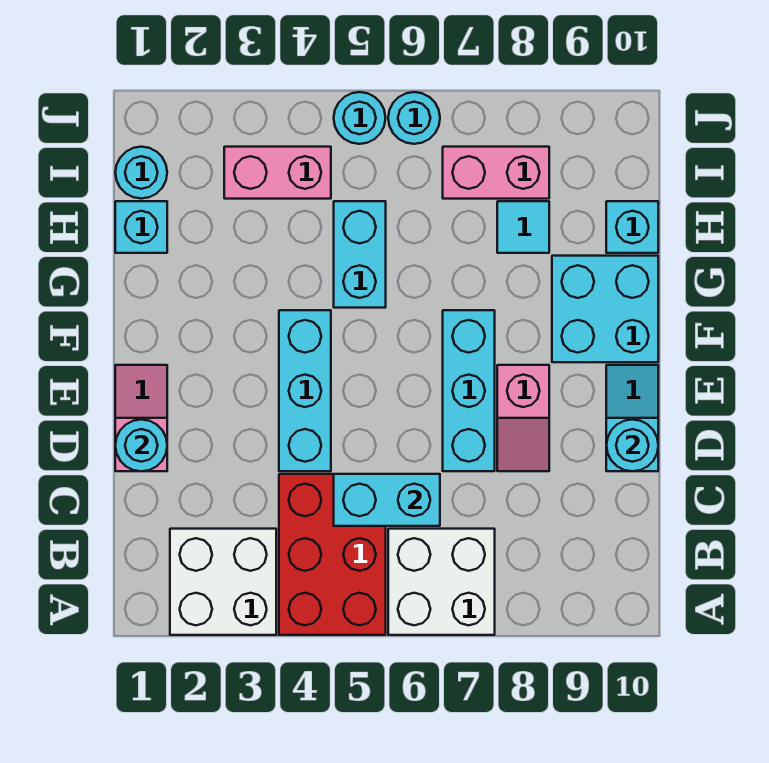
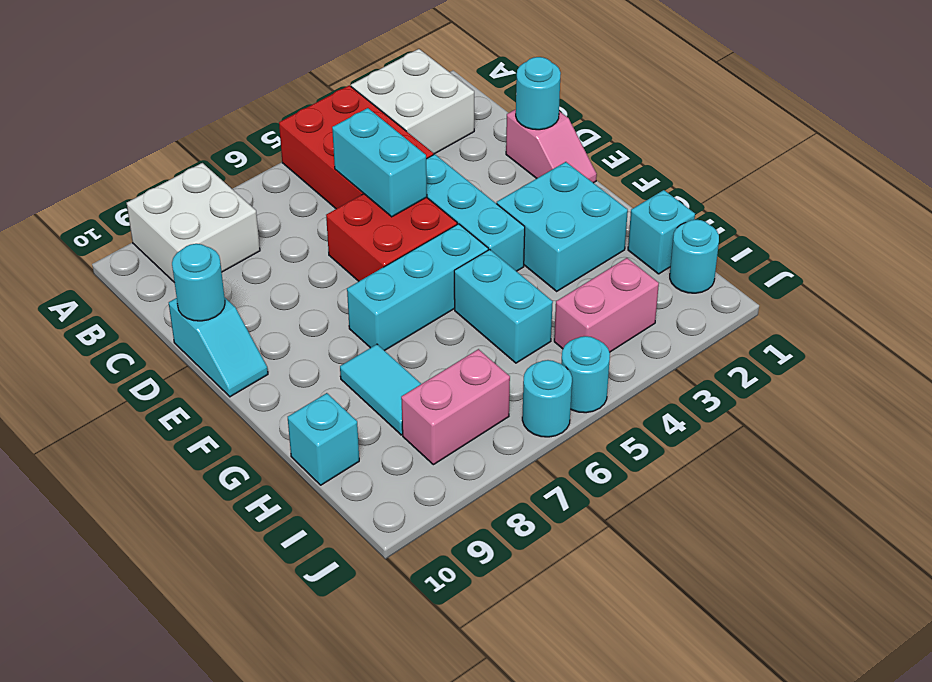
white 2x2 brick [388,529,495,635] -> white 2x2 brick moved to [127,163,260,282]
cyan 1x2 brick [334,474,440,526] -> cyan 1x2 brick turned to [332,108,427,217]
none -> red 2x2 brick [326,194,457,281]
cyan 1x3 brick [443,310,495,471] -> cyan 1x3 brick turned to [347,224,488,351]
pink 1x2 slope [497,365,549,471] -> none
cyan 2x2 brick [552,256,658,362] -> cyan 2x2 brick moved to [496,162,628,291]
cyan 1x1 tile [497,201,549,253] -> cyan 1x2 tile [340,344,421,435]

